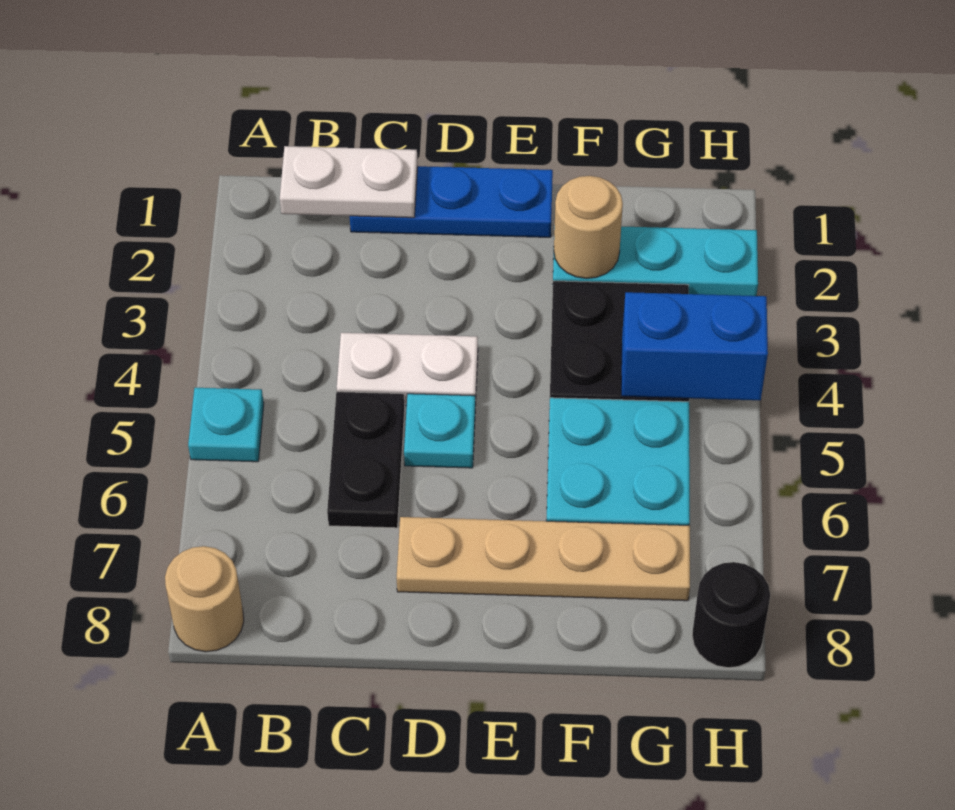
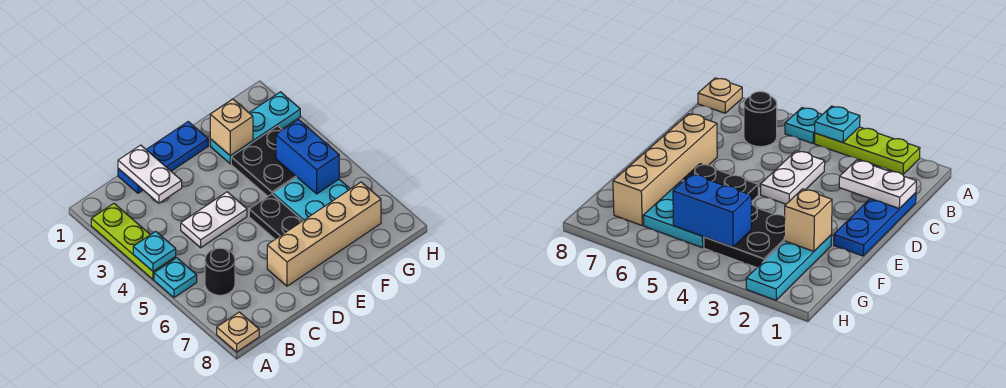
none -> lime 1x3 plate [91,204,176,280]
tan 1x1 round brick [165,546,244,652] -> tan 1x1 plate [217,312,259,352]
white 1x2 plate [280,146,418,218] -> white 1x2 plate turned to [118,145,182,203]
black 1x2 plate [327,392,405,528] -> black 1x2 plate moved to [249,194,303,239]
cyan 1x1 plate [404,394,475,468] -> cyan 1x1 plate moved to [133,231,176,271]
tan 1x4 plate [397,517,690,601] -> tan 1x4 brick [267,182,381,286]
tan 1x1 round brick [554,176,623,278] -> tan 1x1 brick [210,99,253,156]
blue 1x2 brick [621,292,768,400] -> blue 1x2 brick turned to [276,120,339,194]
black 1x1 round brick [692,562,770,668] -> black 1x1 round brick moved to [205,248,235,295]

